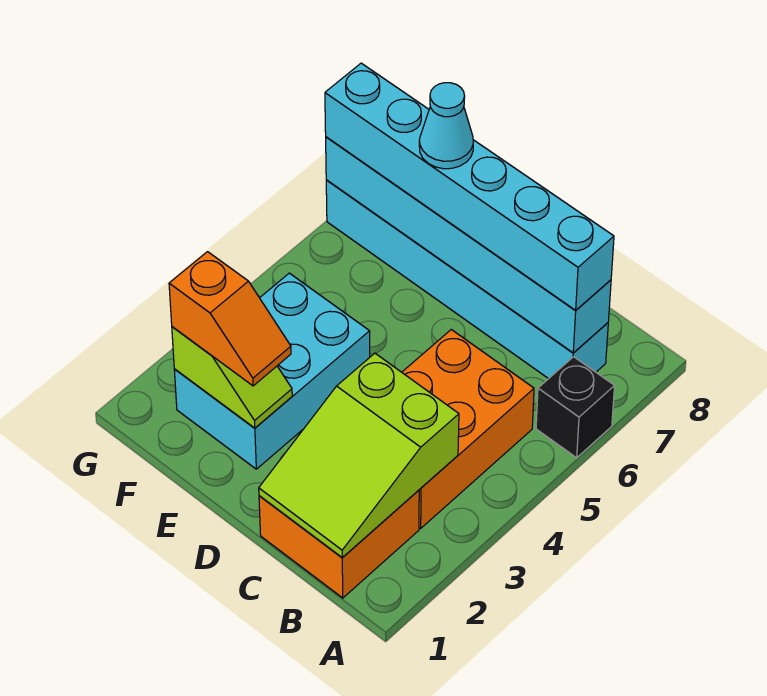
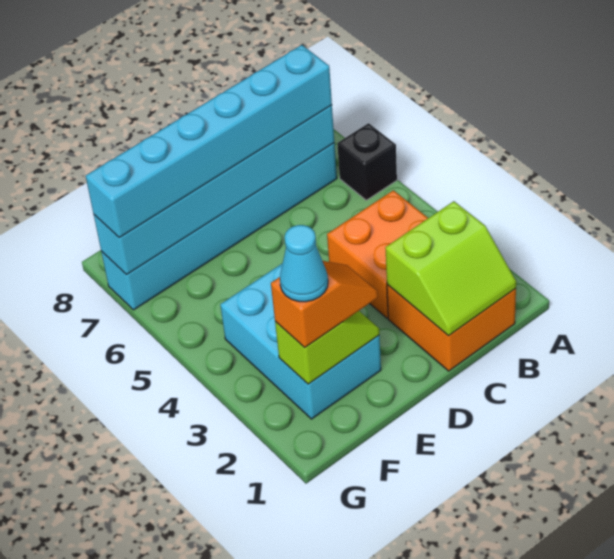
lime 2x3 slope [259,353,459,558] -> lime 2x2 slope [385,201,516,336]
orange 2x3 brick [402,330,534,528] -> orange 2x2 brick [327,190,428,318]
cyan 1x1 cone [419,83,473,169] -> cyan 1x1 cone moved to [280,225,328,302]

